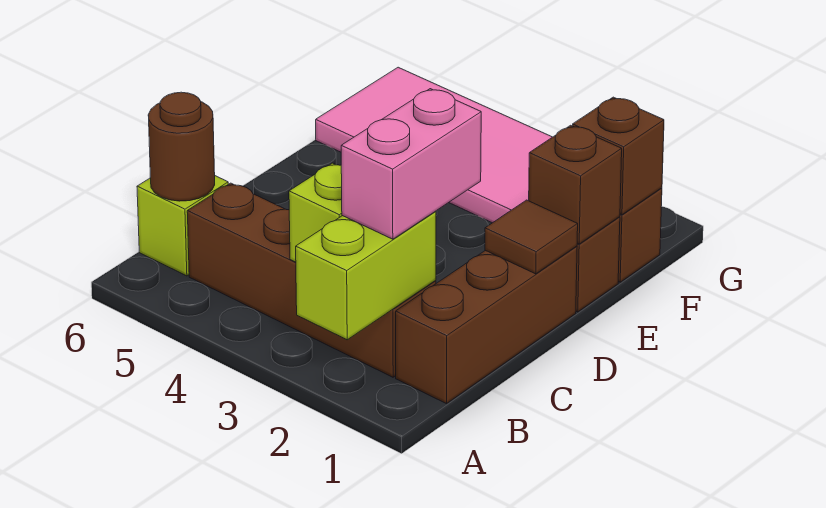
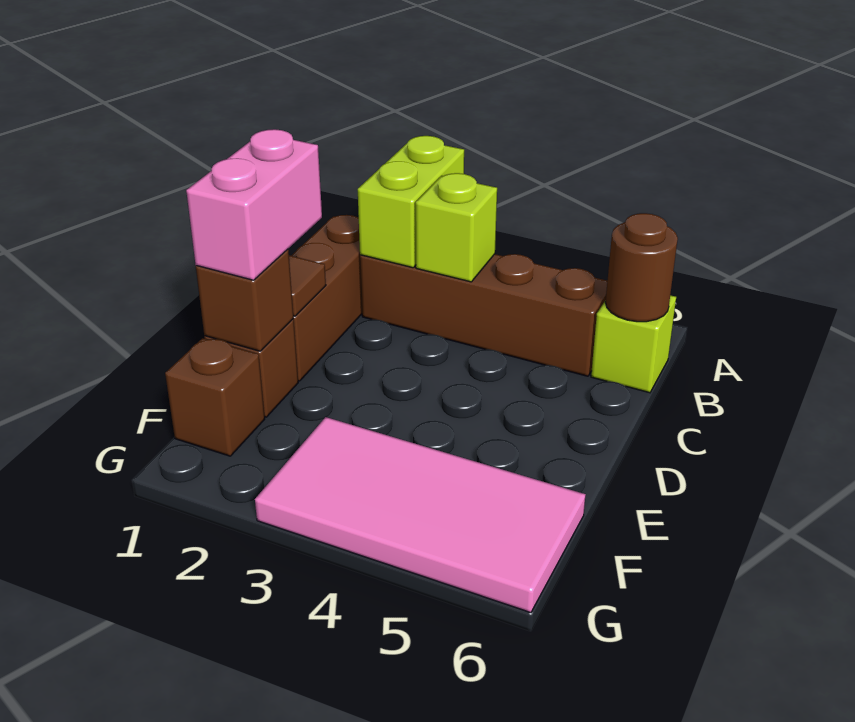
pink 1x2 brick [341,89,481,239] -> pink 1x2 brick moved to [186,129,322,280]
brown 1x1 brick [573,97,664,215] -> none

